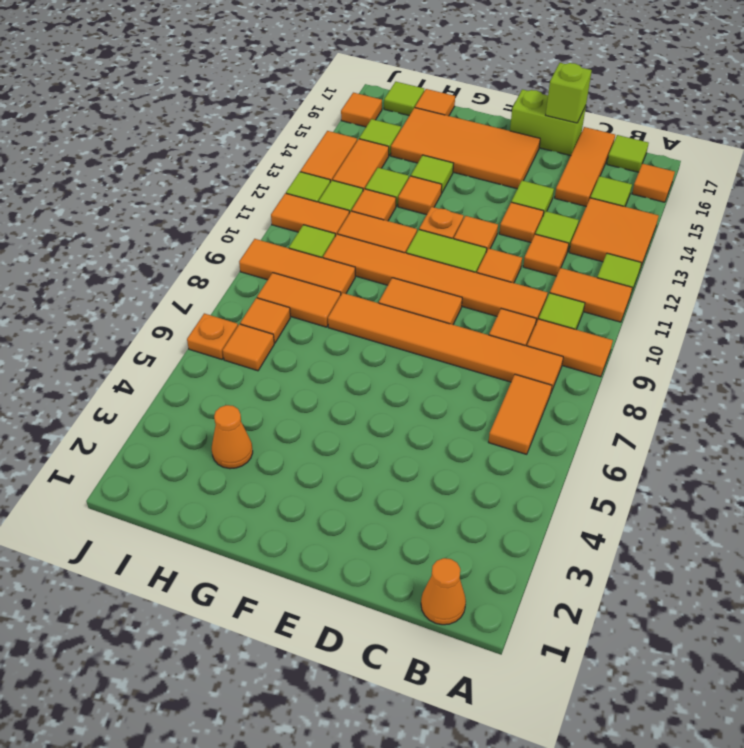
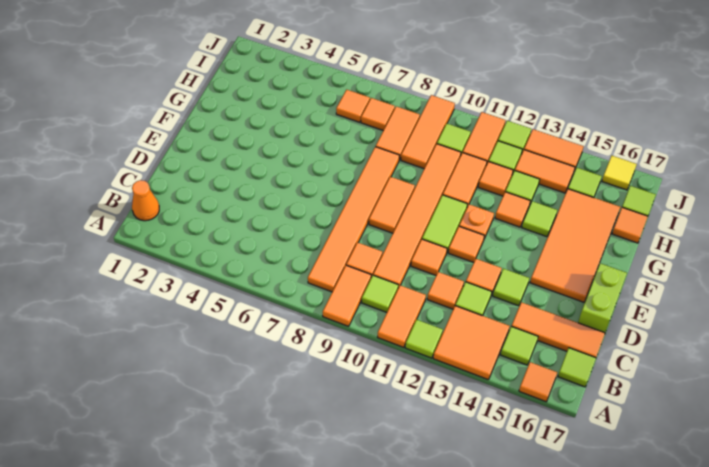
orange 1x2 tile [489,374,552,454] -> none
lime 1x1 brick [546,63,592,123] -> none
orange 1x1 cone [212,405,253,469] -> none
orange 1x1 plate [187,313,238,359] -> none
orange 1x1 tile [341,93,382,127] -> yellow 1x1 tile [602,156,637,190]

